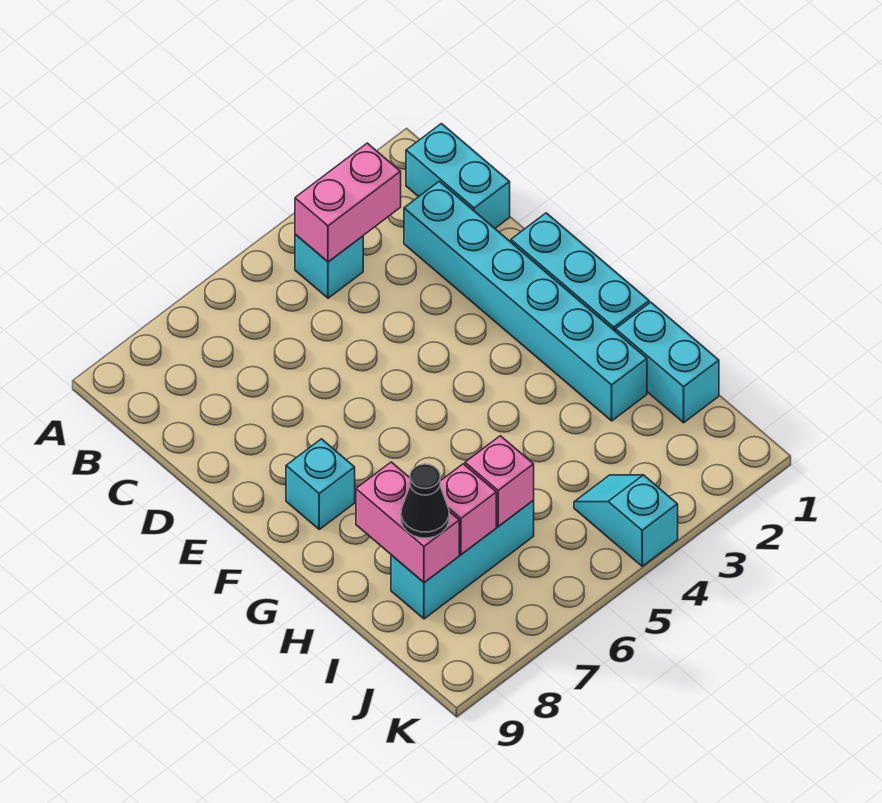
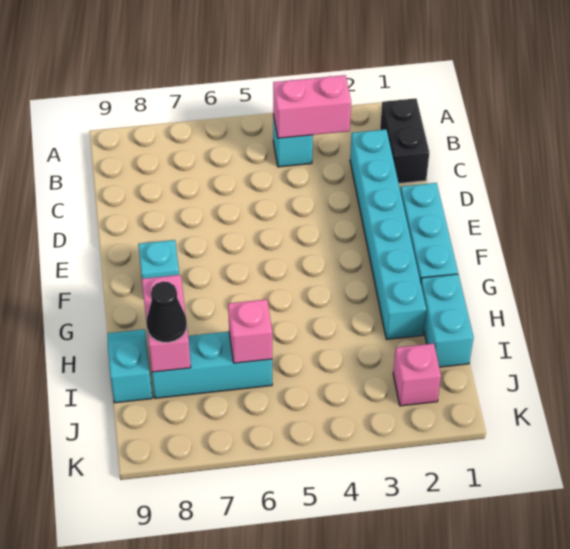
cyan 1x2 brick [406,124,510,228] -> black 1x2 brick [380,98,429,183]
pink 1x1 brick [440,464,496,555] -> pink 1x1 brick moved to [393,343,441,406]
cyan 1x2 slope [574,475,678,566] -> cyan 1x2 slope moved to [108,329,152,403]

